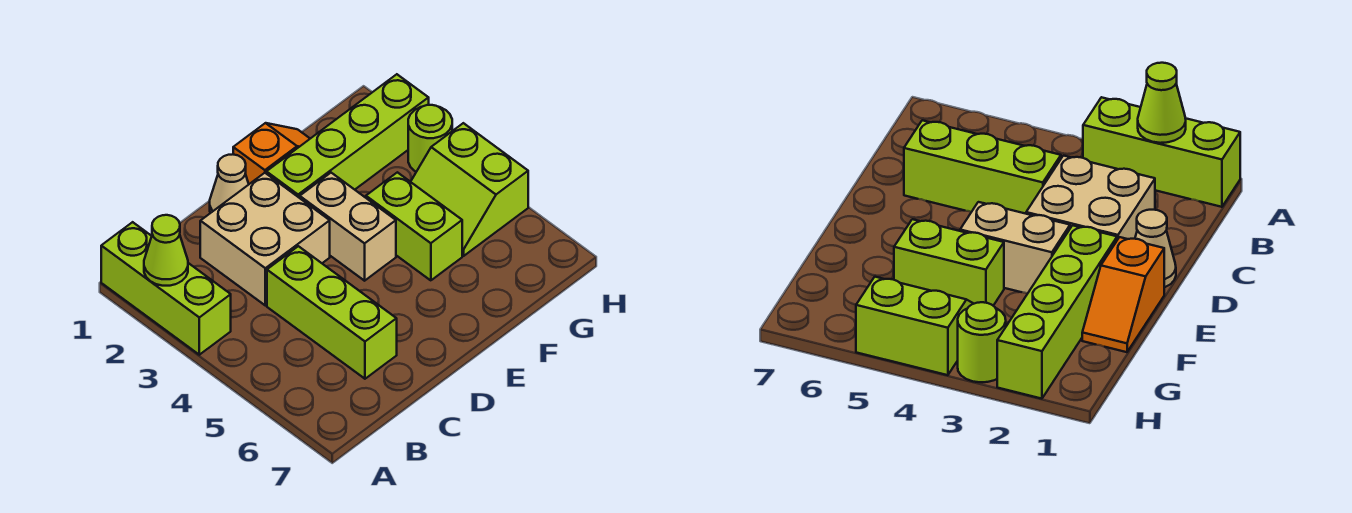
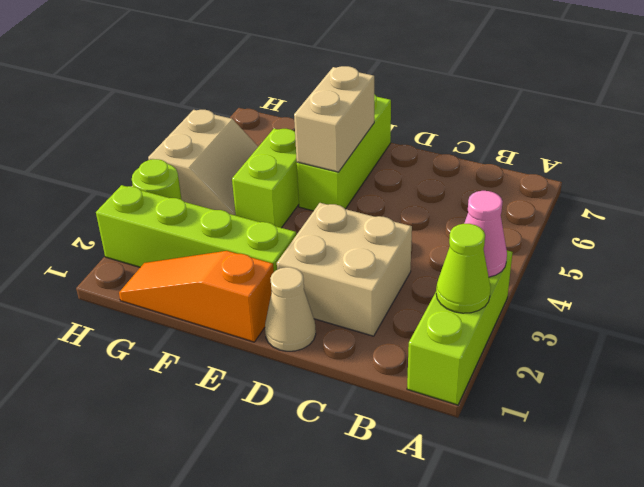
none -> pink 1x1 cone [464,191,507,277]
lime 1x3 brick [267,246,397,379] -> lime 1x3 brick moved to [297,94,391,211]
orange 1x2 slope [233,123,310,184] -> orange 1x3 slope [119,251,274,342]
tan 1x2 brick [300,173,396,281] -> tan 1x2 brick moved to [294,66,374,172]
lime 2x2 slope [411,123,528,256] -> tan 2x2 slope [148,110,258,215]

